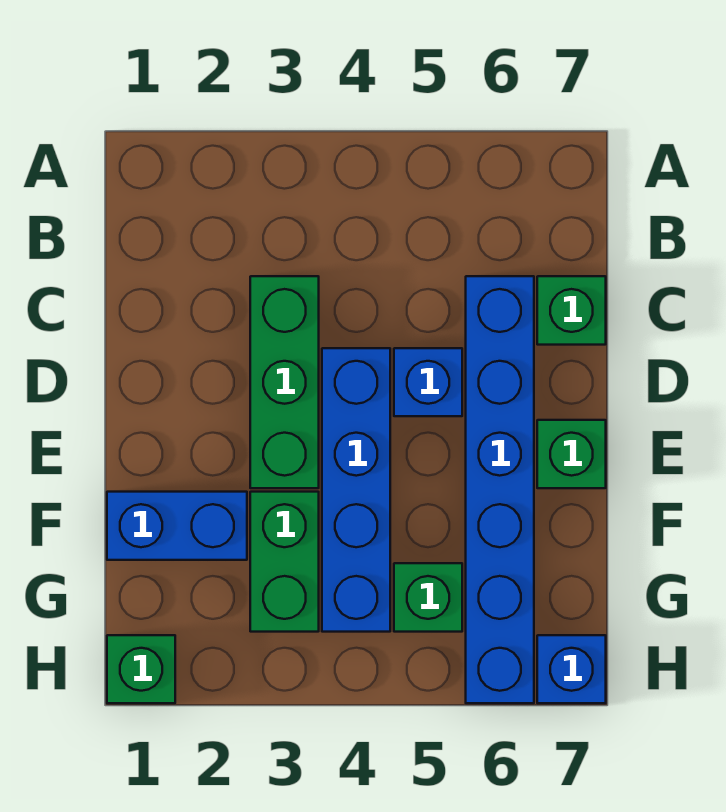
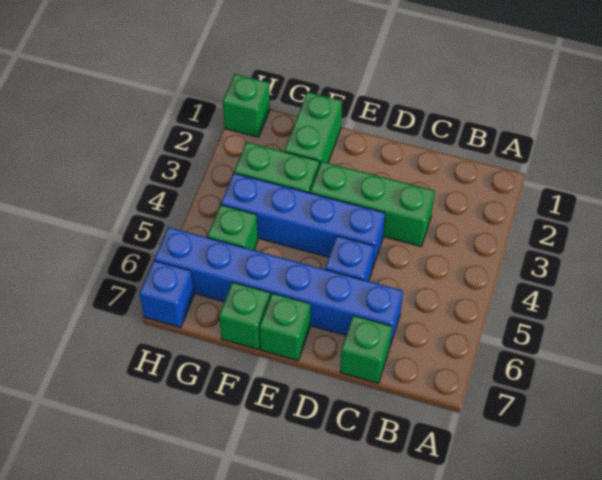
blue 1x2 brick [107,492,247,560] -> green 1x2 brick [284,92,342,164]
none -> green 1x1 brick [219,282,270,350]

